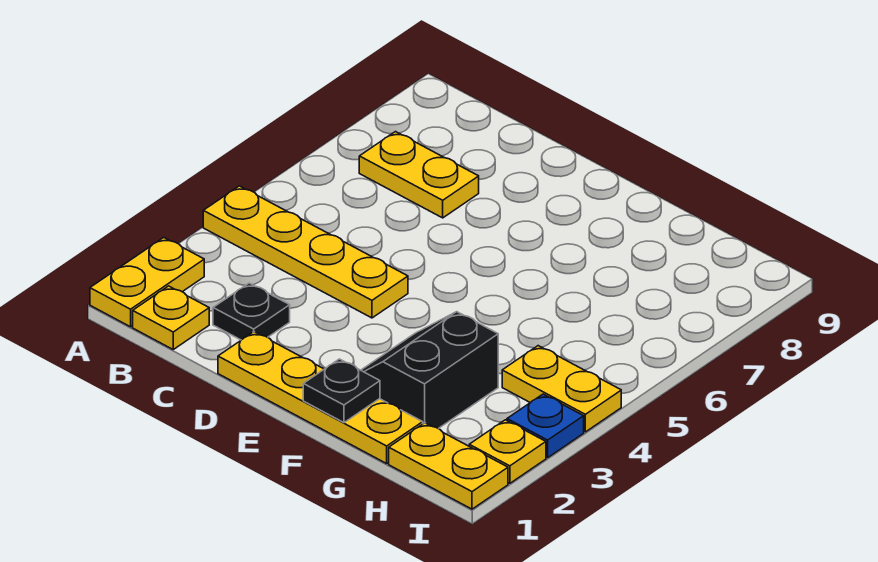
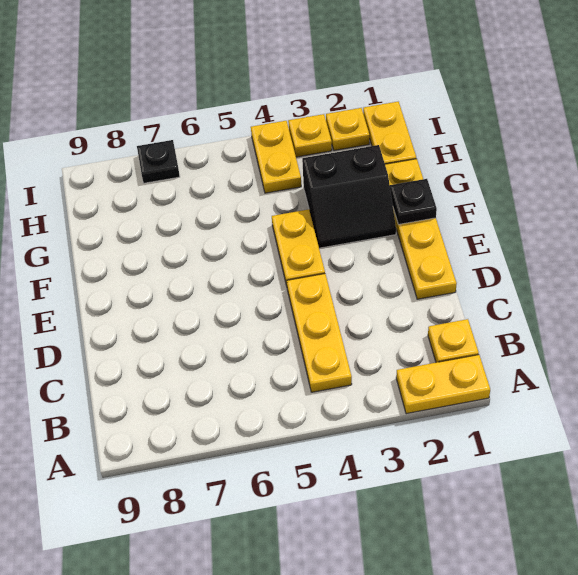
yellow 1x4 plate [203,186,408,318] -> yellow 1x3 plate [287,274,352,392]
yellow 1x2 plate [359,132,479,218] -> yellow 1x2 plate moved to [272,209,325,286]
black 1x1 plate [213,283,290,340] -> black 1x1 plate moved to [137,140,180,183]
blue 1x1 plate [507,394,584,458] -> yellow 1x1 plate [288,114,332,157]

